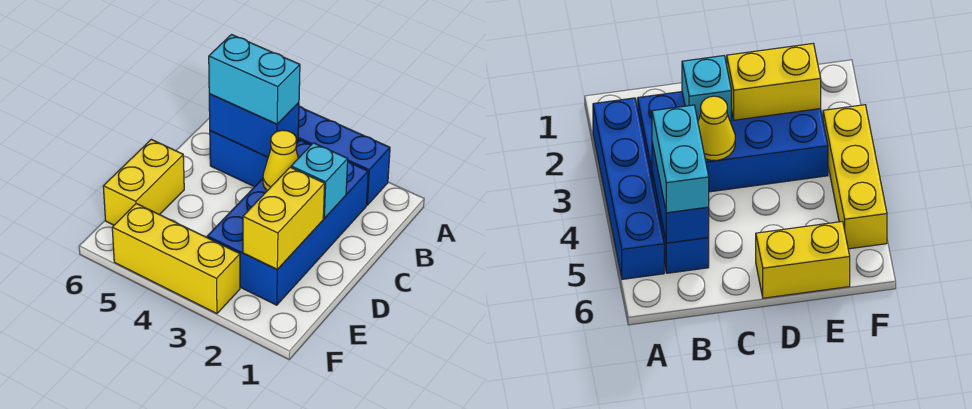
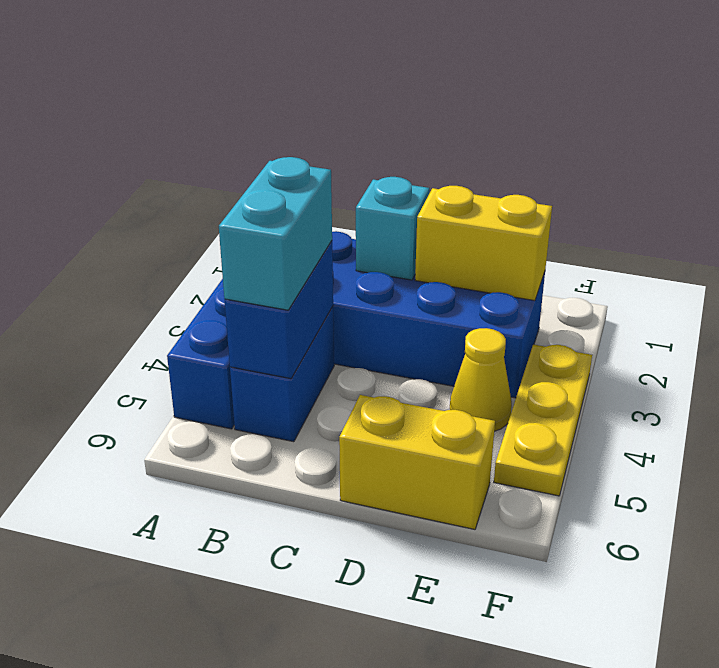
yellow 1x1 cone [263,130,298,191] -> yellow 1x1 cone moved to [450,328,512,431]
yellow 1x3 brick [112,204,240,314] -> yellow 1x3 plate [494,344,592,496]

